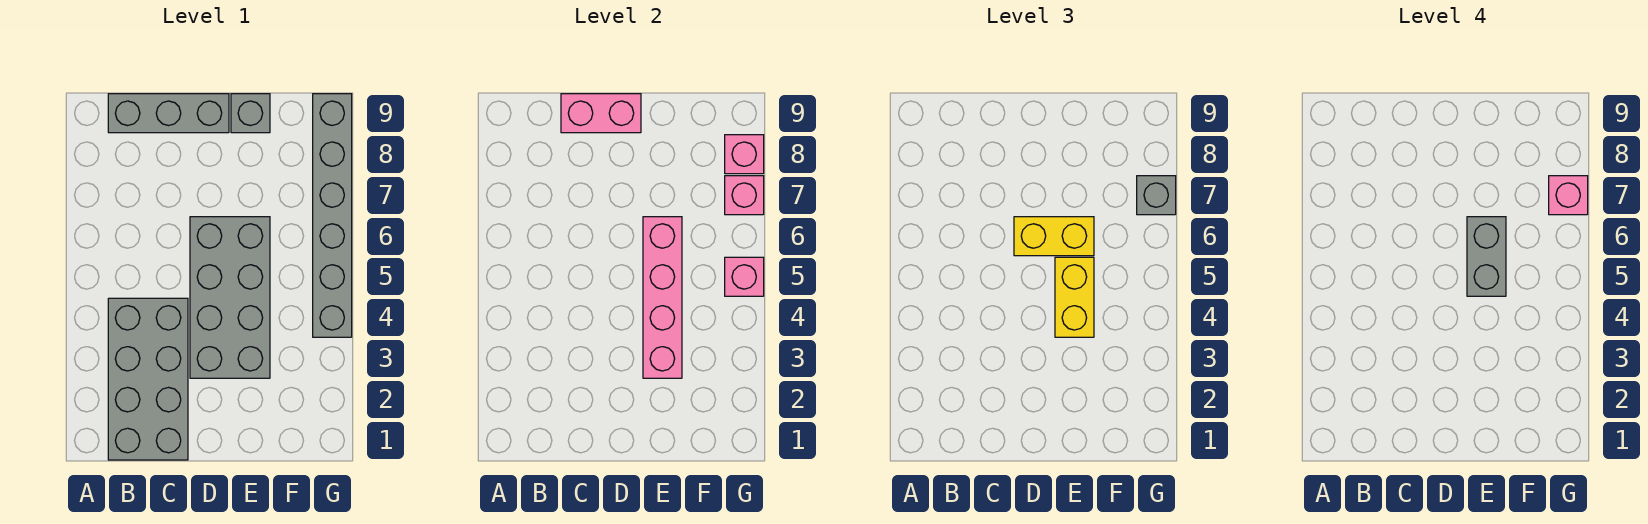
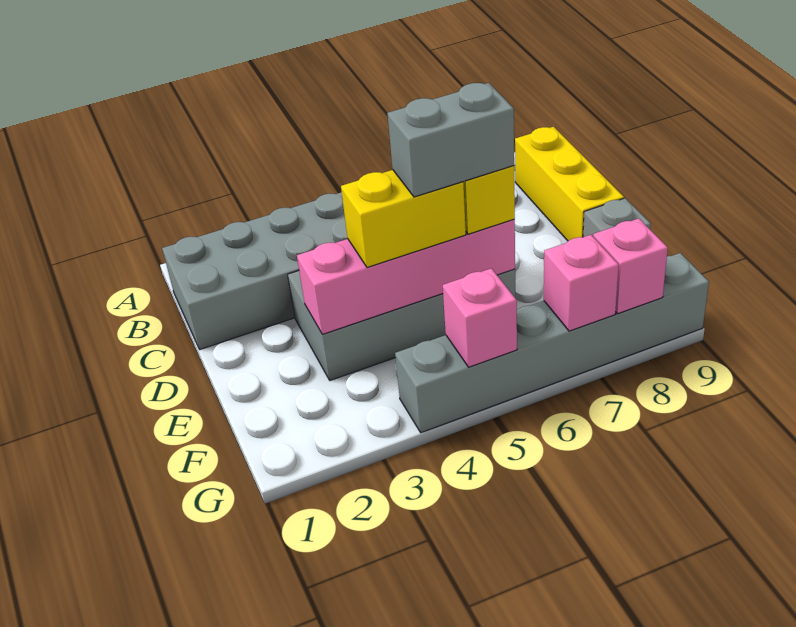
grey 1x3 brick [108,94,229,133] -> yellow 1x3 brick [515,127,624,241]
pink 1x2 brick [561,94,641,133] -> none
grey 1x1 brick [1137,176,1176,215] -> none
pink 1x1 brick [1549,176,1588,215] -> none

